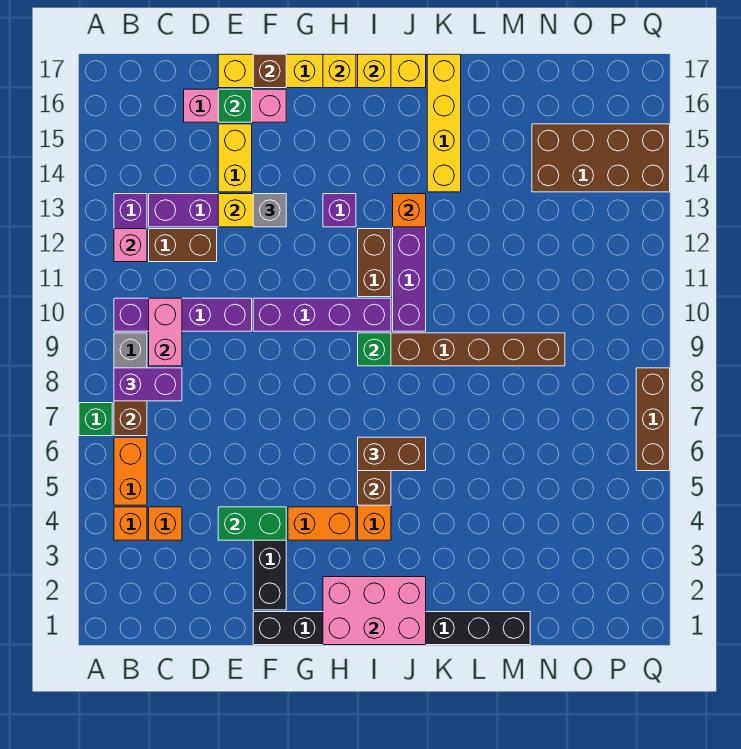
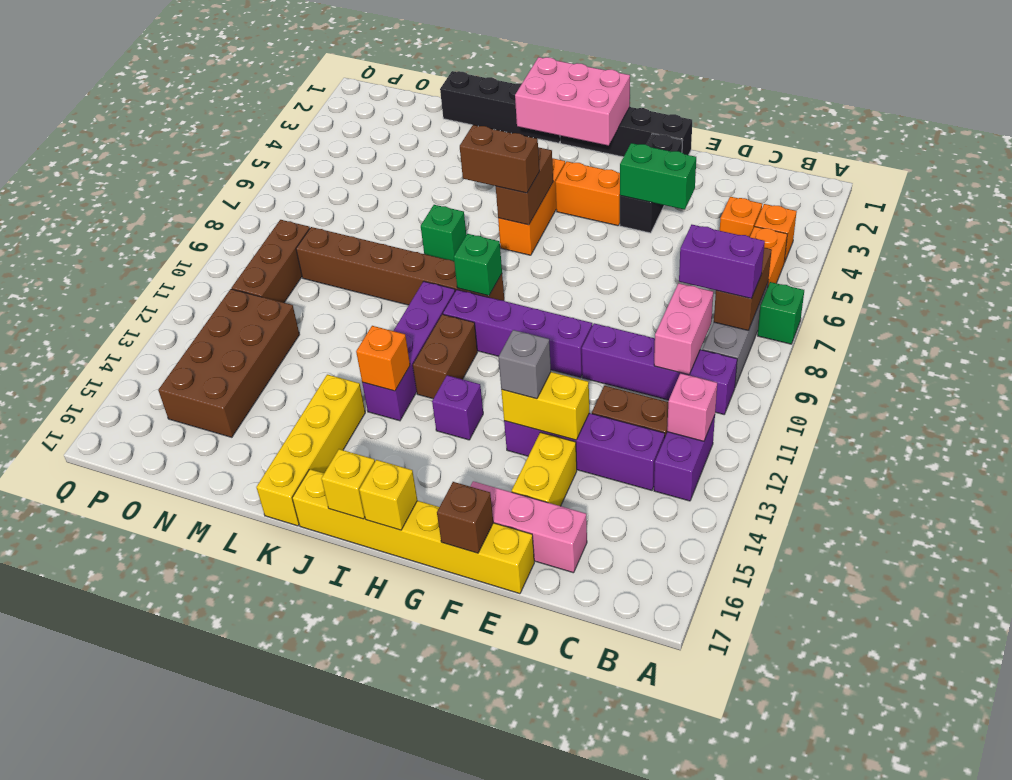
green 1x1 brick [218,89,252,122] -> green 1x1 brick moved to [421,205,466,261]
brown 2x4 brick [532,124,670,192] -> brown 2x4 brick turned to [158,289,300,437]
brown 1x3 brick [636,368,670,471] -> brown 1x3 brick moved to [232,220,310,303]

